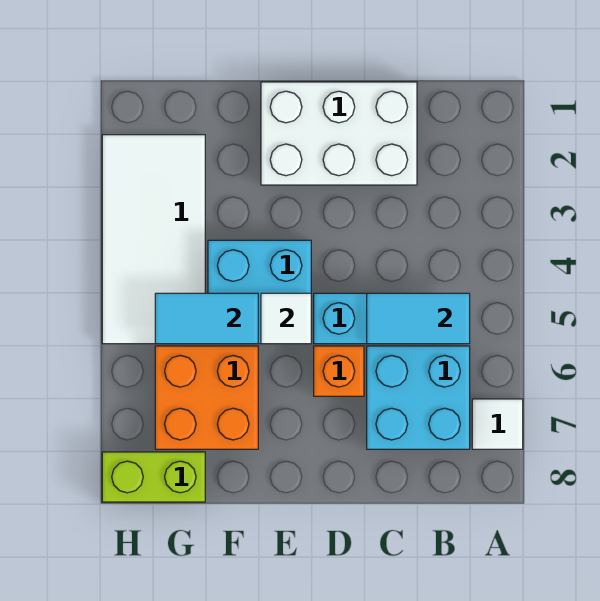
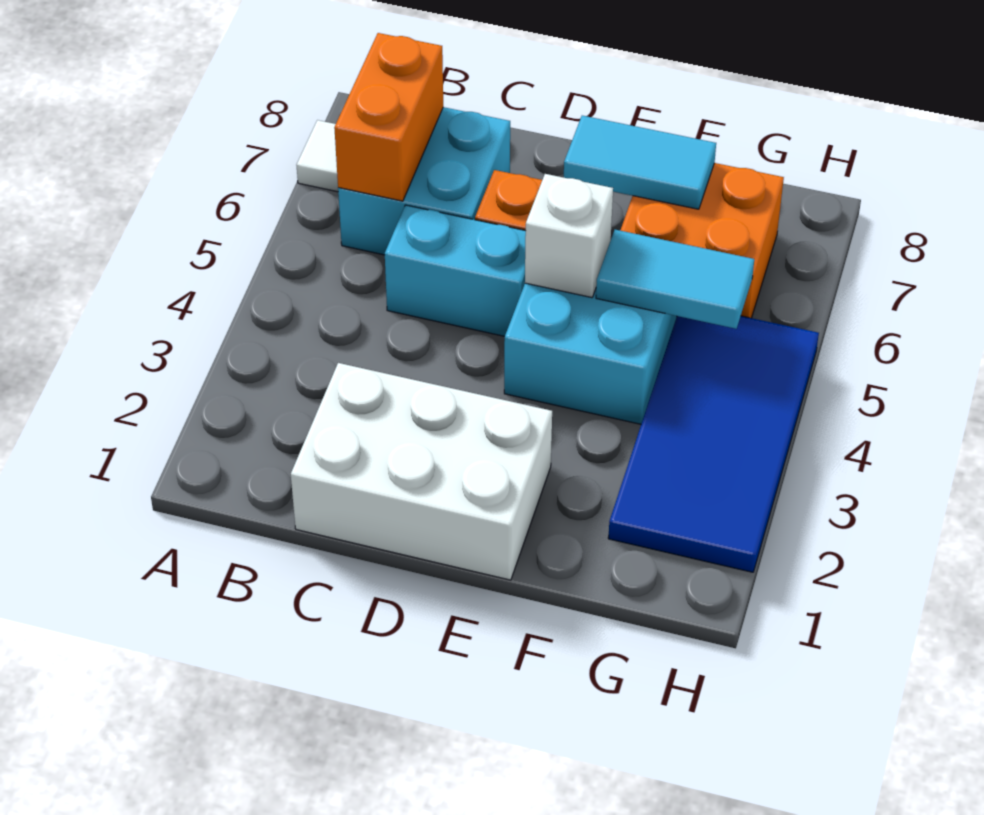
cyan 1x2 tile [367,293,470,344] -> cyan 1x2 tile moved to [564,116,716,209]
none -> orange 1x2 brick [334,33,443,201]
white 1x1 tile [261,293,311,344] -> white 1x1 brick [525,174,613,298]
white 2x4 tile [102,135,205,344] -> blue 2x4 tile [608,316,819,572]
lime 1x2 brick [102,452,205,502] -> none

